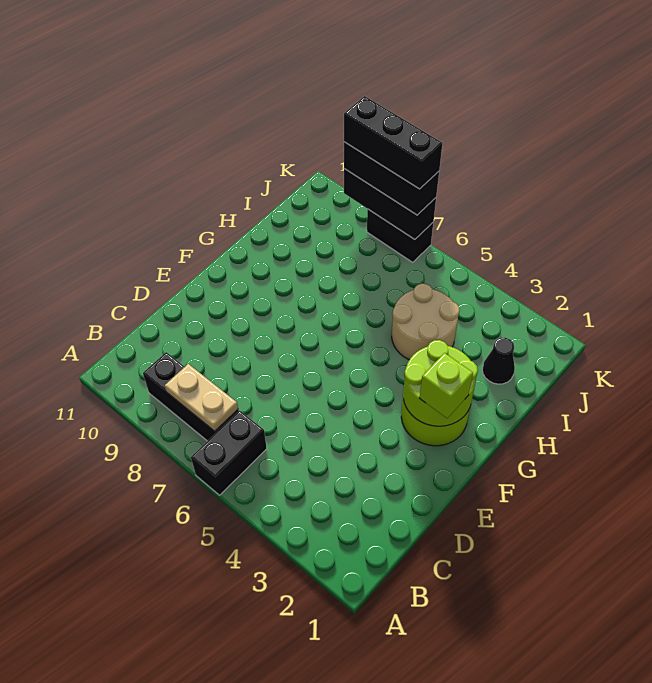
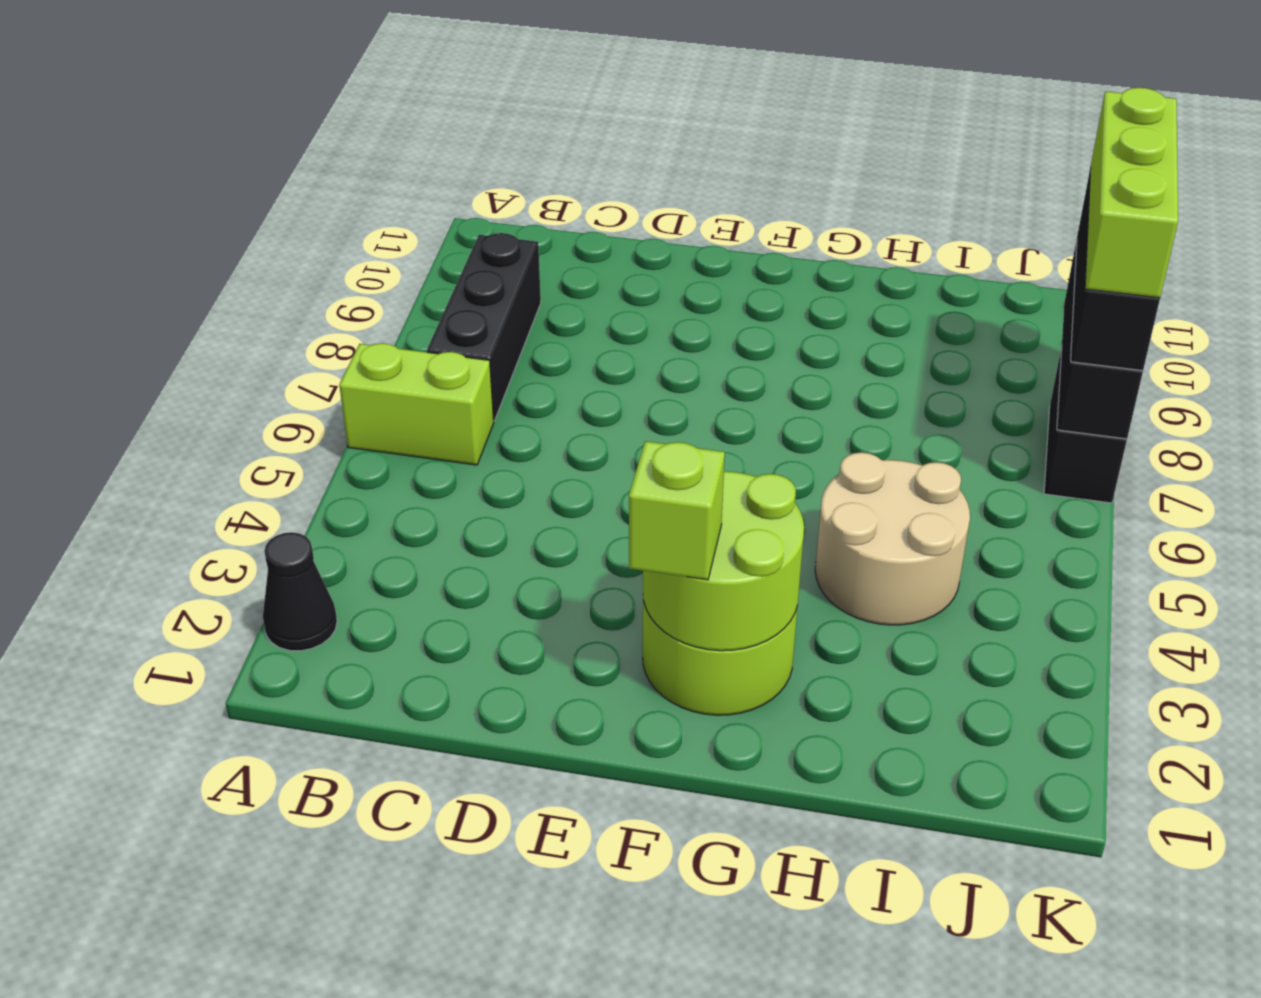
black 1x2 brick [191,410,267,495] -> lime 1x2 brick [339,343,494,465]
tan 1x2 plate [165,364,238,431] -> none
black 1x1 cone [482,338,515,384] -> black 1x1 cone moved to [263,532,337,651]
black 1x3 brick [344,96,443,189] -> lime 1x3 brick [1085,88,1178,298]

